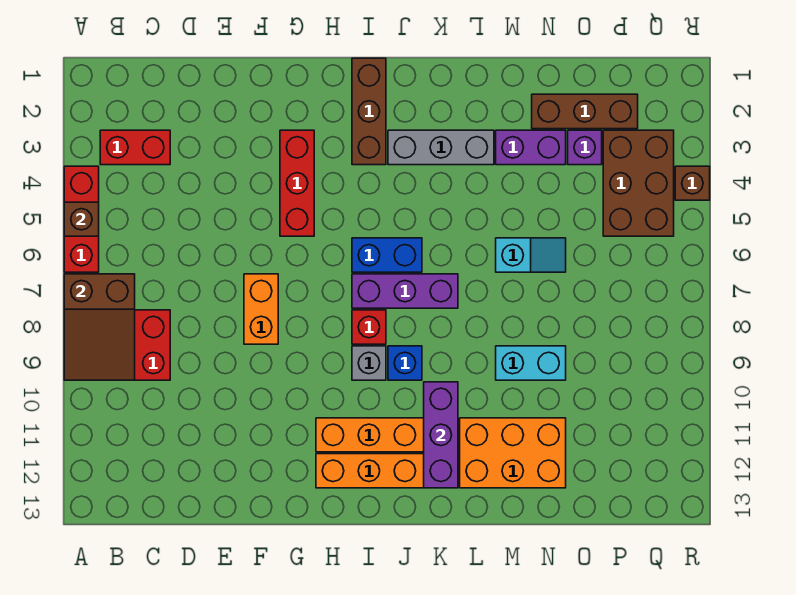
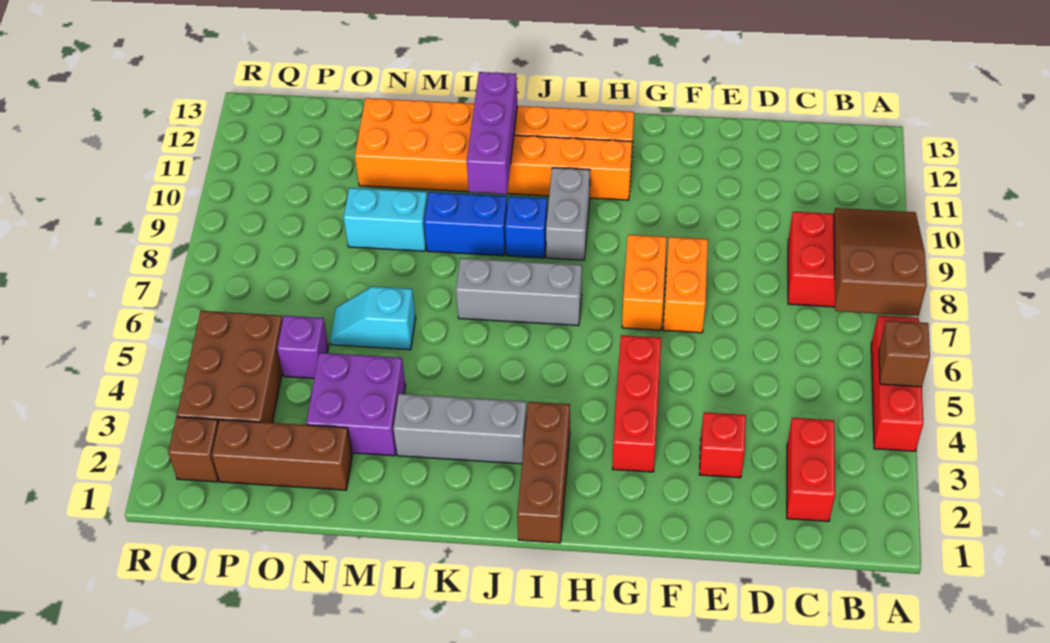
red 1x2 brick [100,130,170,165] -> red 1x2 brick turned to [787,418,835,521]
none -> orange 1x2 brick [622,235,667,330]
blue 1x2 brick [352,238,422,272] -> blue 1x2 brick moved to [424,192,507,256]
purple 1x3 brick [352,274,458,308] -> grey 1x3 brick [456,258,582,326]
red 1x1 brick [352,310,386,344] -> red 1x1 brick moved to [699,412,746,478]
grey 1x1 brick [352,346,386,380] -> grey 1x2 brick [546,168,590,260]
purple 1x2 brick [496,130,566,165] -> purple 2x2 brick [306,353,406,456]
purple 1x1 brick [568,130,602,165] -> purple 1x1 brick moved to [277,316,329,378]
brown 1x1 brick [675,166,710,200] -> brown 1x1 brick moved to [168,417,219,482]

